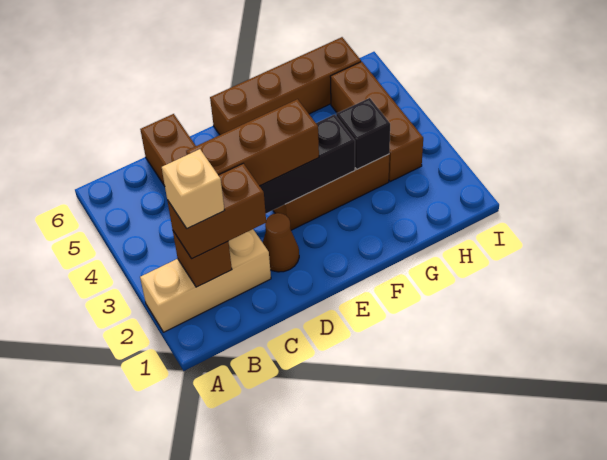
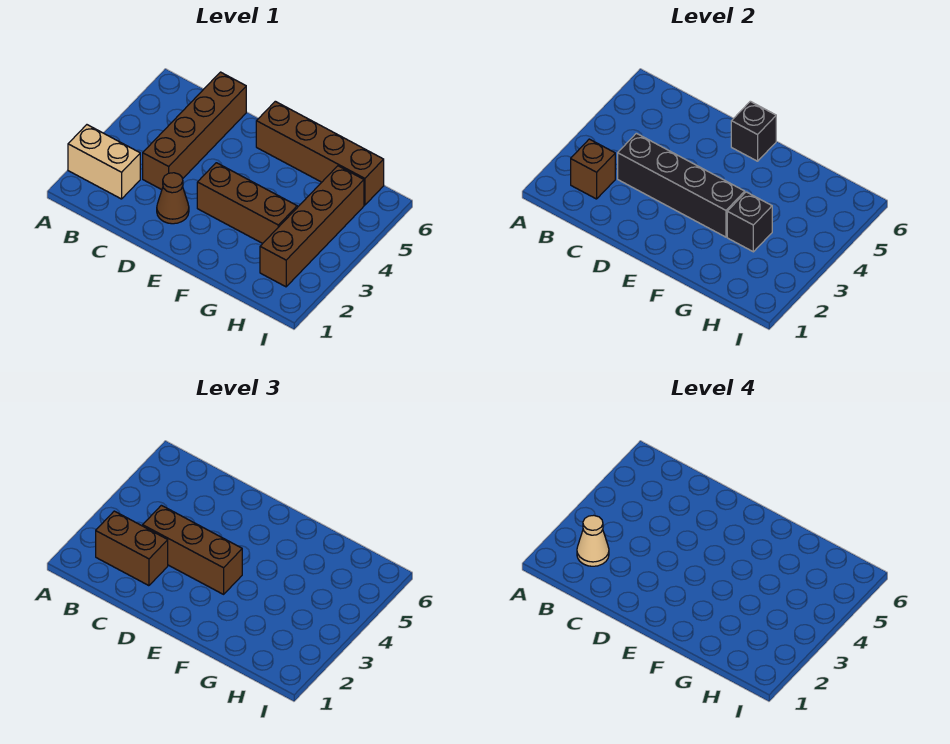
tan 1x3 brick [140,229,271,332] -> tan 1x2 brick [68,125,140,199]
tan 1x1 brick [162,149,225,229] -> tan 1x1 cone [577,515,609,566]
none -> black 1x1 brick [731,101,776,161]
brown 1x3 brick [330,62,423,182] -> brown 1x4 brick [260,166,364,287]

